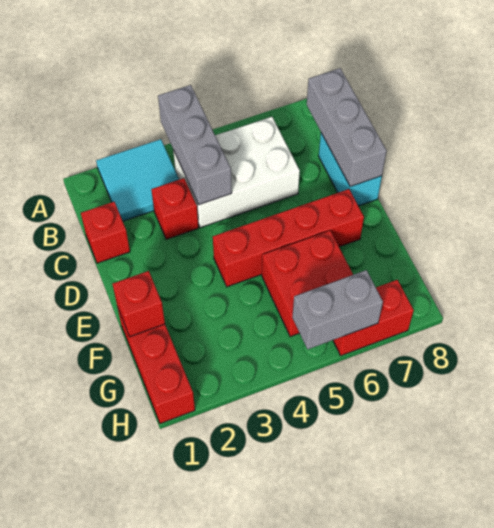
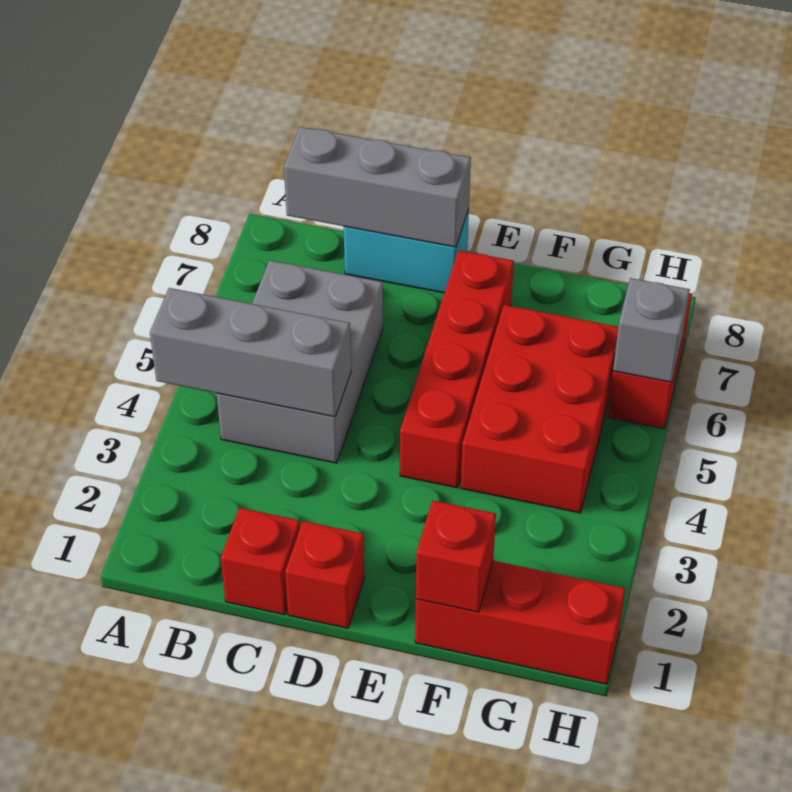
cyan 2x2 tile [96,139,179,221] -> none
white 2x3 brick [173,117,300,228] -> grey 2x3 brick [217,260,383,463]
red 1x1 brick [151,178,198,239] -> red 1x1 brick moved to [285,521,364,628]
red 2x2 brick [262,231,353,337] -> red 2x3 brick [461,305,618,513]
grey 1x2 brick [292,270,383,349] -> grey 1x1 brick [613,278,690,382]

